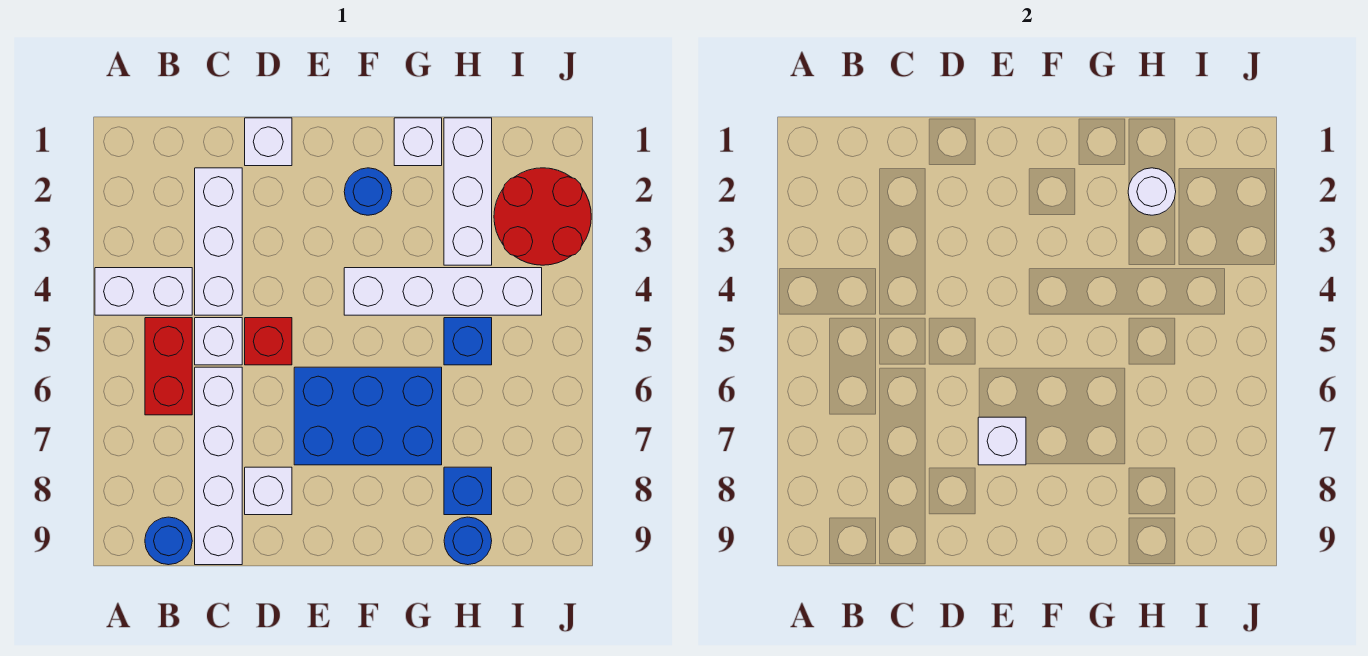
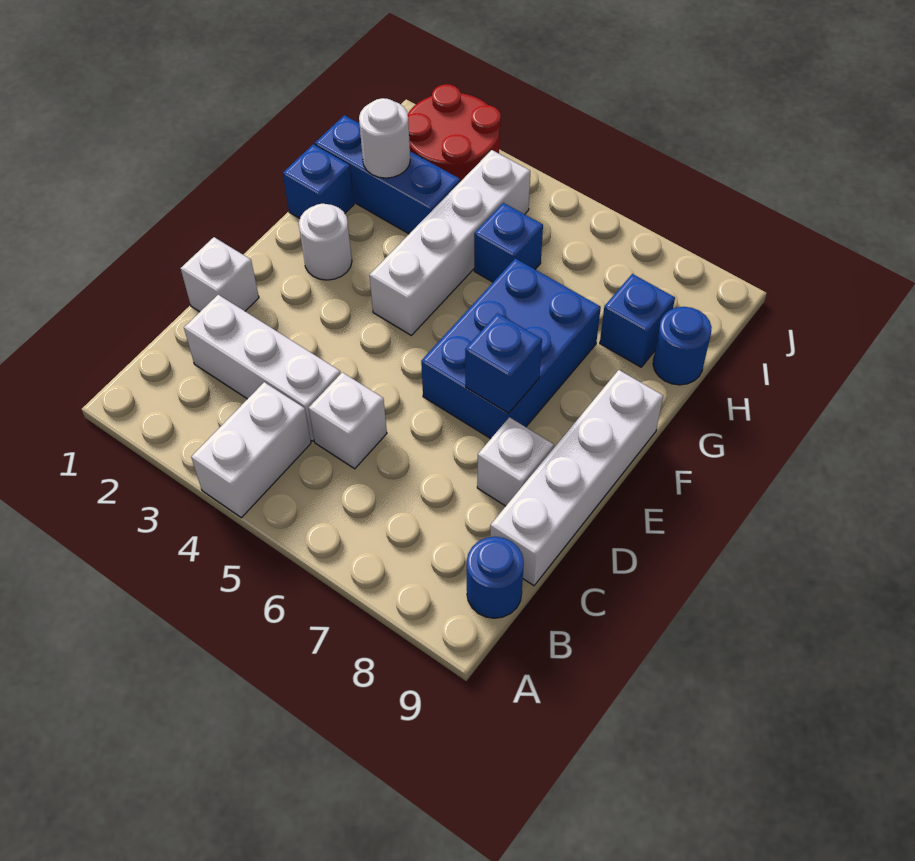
red 1x2 brick [145,318,192,415] -> none
white 1x4 brick [195,367,242,565] -> white 1x4 brick turned to [490,370,663,586]
red 1x1 brick [245,318,292,365] -> none
white 1x1 brick [978,417,1026,465] -> blue 1x1 brick [465,313,542,413]
blue 1x1 round brick [344,168,392,215] -> white 1x1 round brick [299,204,352,280]
white 1x1 brick [394,118,442,166] -> blue 1x1 brick [283,144,354,218]
white 1x3 brick [444,118,492,265] -> blue 1x3 brick [315,115,460,234]

